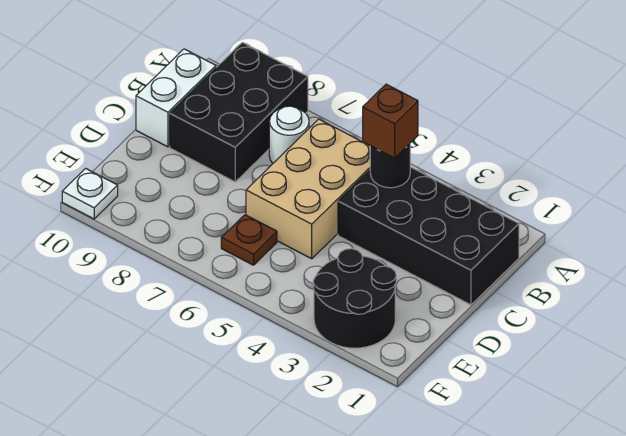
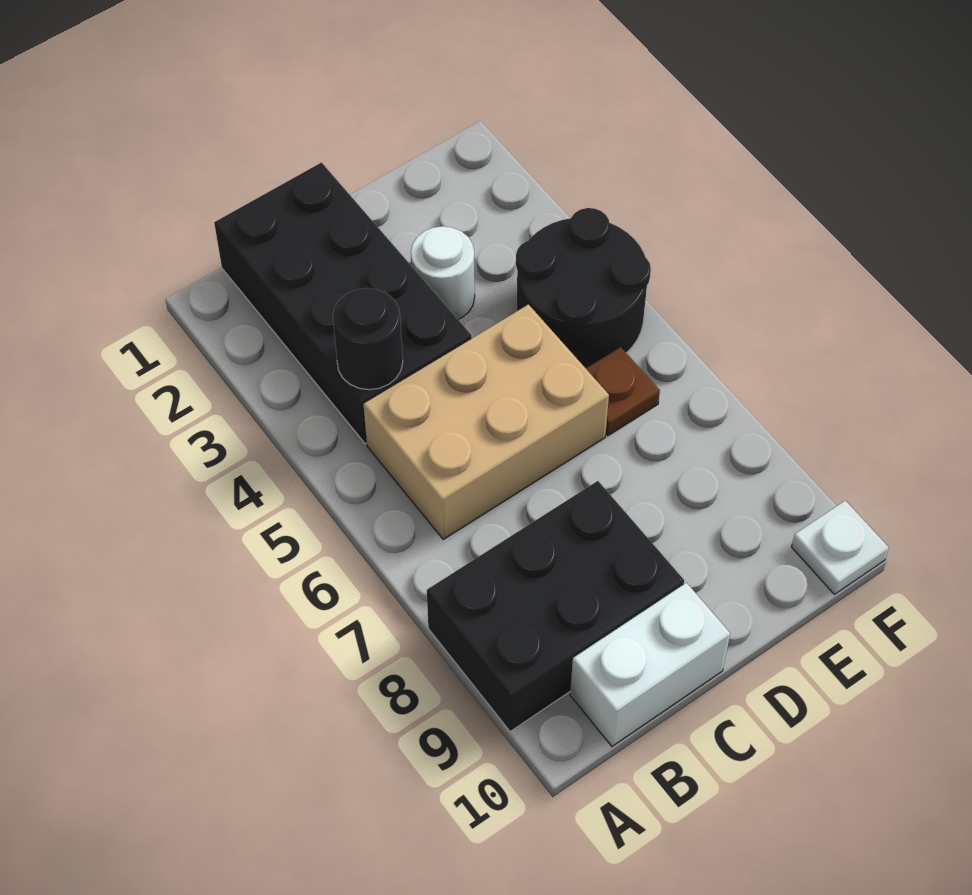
brown 1x1 brick [363,84,418,158] -> none
white 1x1 round brick [269,106,309,163] -> white 1x1 round brick moved to [411,226,475,319]
black 2x2 round brick [313,249,396,348] -> black 2x2 round brick moved to [516,208,651,368]

